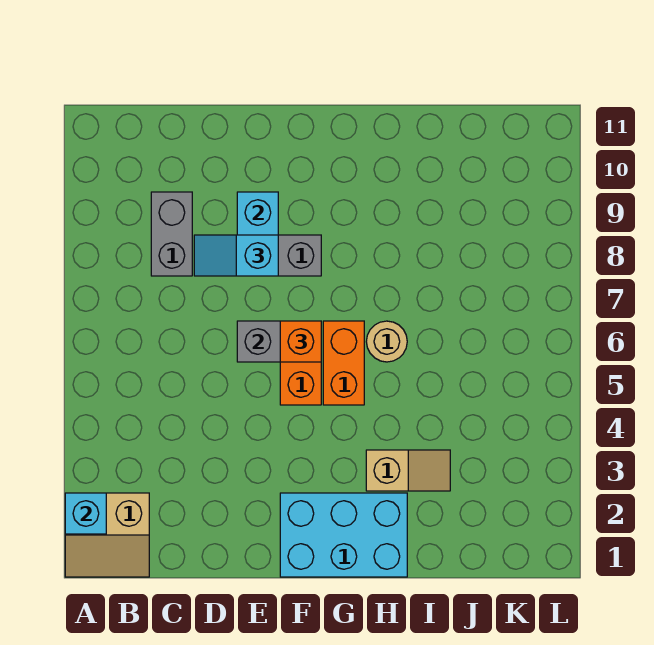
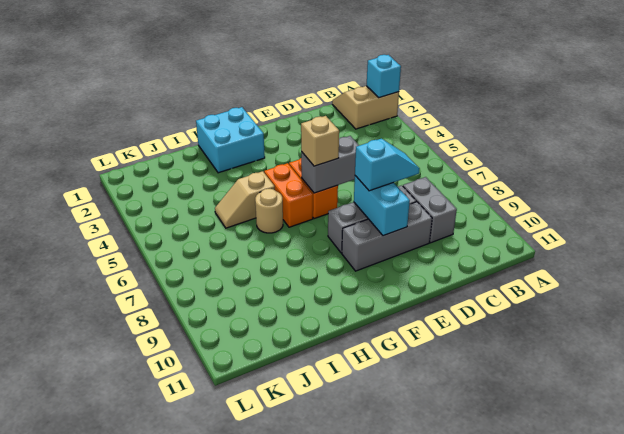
none -> grey 1x3 brick [342,202,432,271]
cyan 2x3 brick [280,493,407,577] -> cyan 2x2 brick [196,107,265,173]
orange 1x1 brick [280,321,321,362] -> tan 1x1 brick [301,116,339,166]
tan 1x2 slope [366,450,450,491] -> tan 1x2 slope moved to [215,171,275,228]

